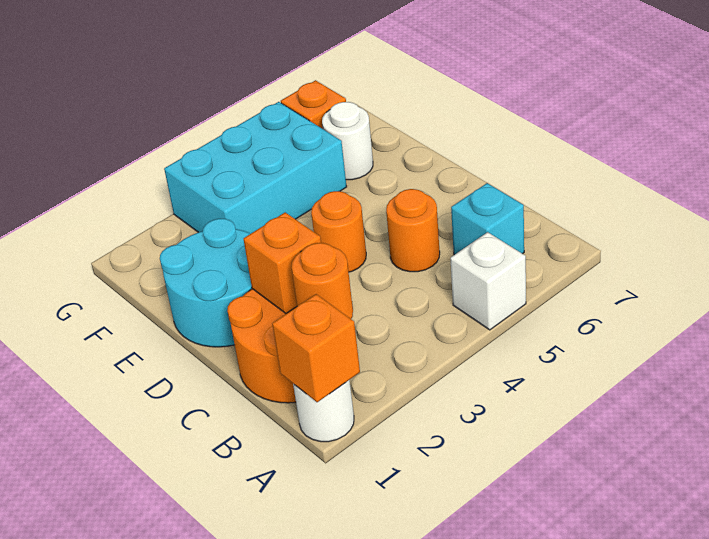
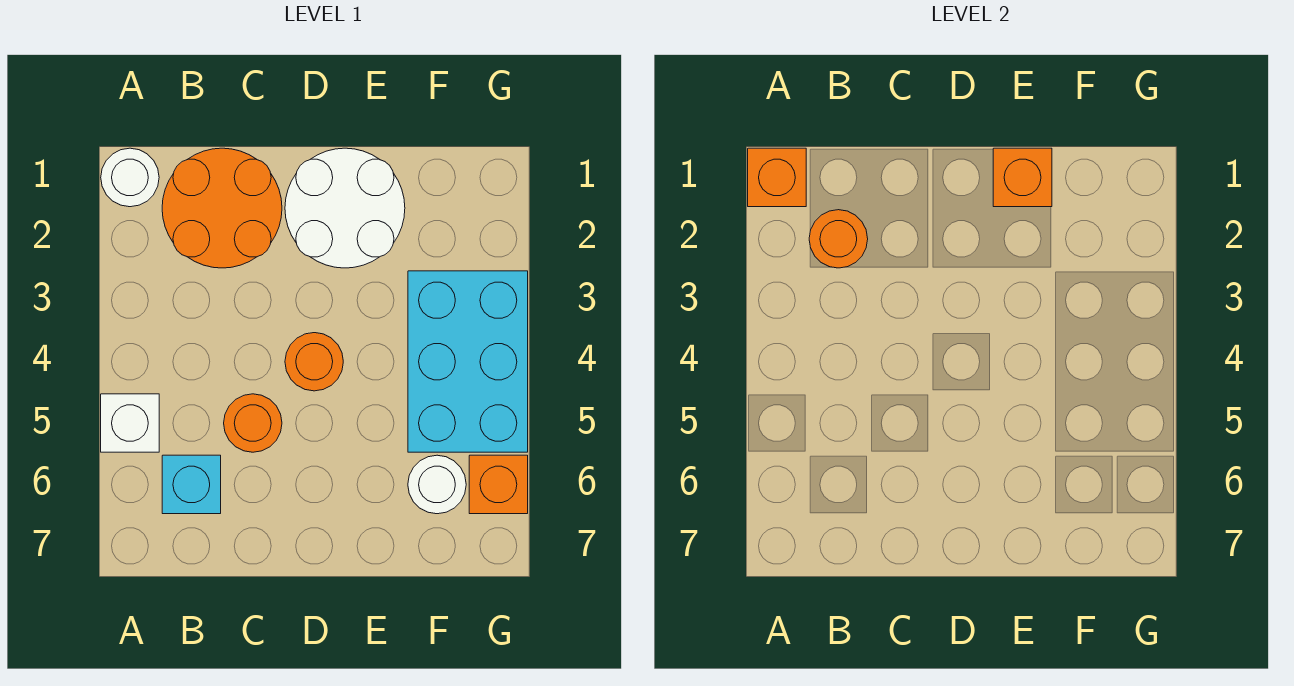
orange 1x1 brick [244,212,321,314] -> orange 1x1 brick moved to [993,148,1052,207]
cyan 2x2 round brick [160,219,252,347] -> white 2x2 round brick [285,148,405,268]

